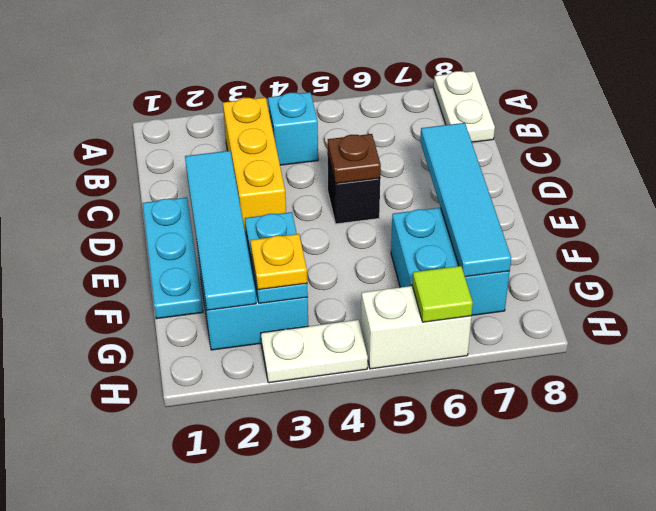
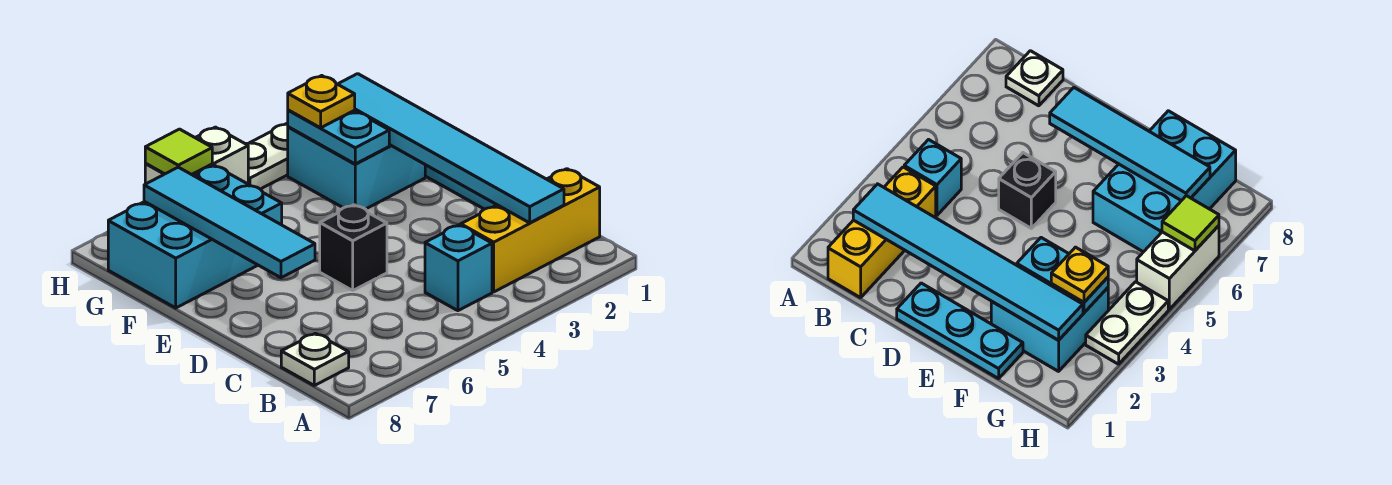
white 1x2 plate [434,71,495,142] -> white 1x1 plate [281,333,349,386]
yellow 1x3 brick [223,98,286,232] -> yellow 1x3 brick turned to [461,169,600,292]
cyan 1x4 tile [185,151,256,310] -> cyan 1x6 tile [338,74,564,223]
brown 1x1 plate [328,134,381,184] -> none
cyan 2x2 brick [391,208,510,315] -> cyan 2x3 brick [108,165,282,308]

